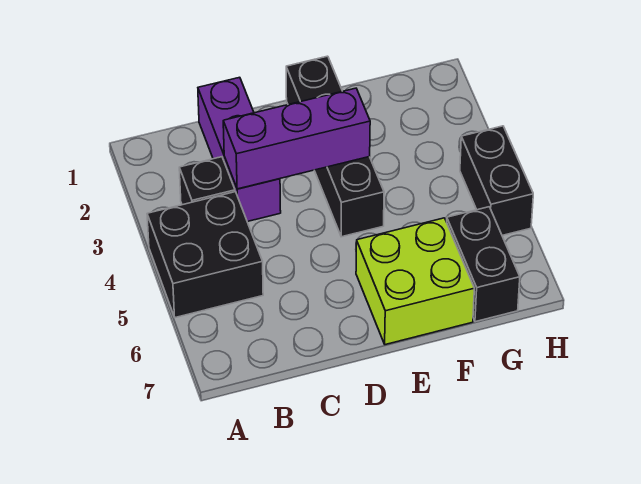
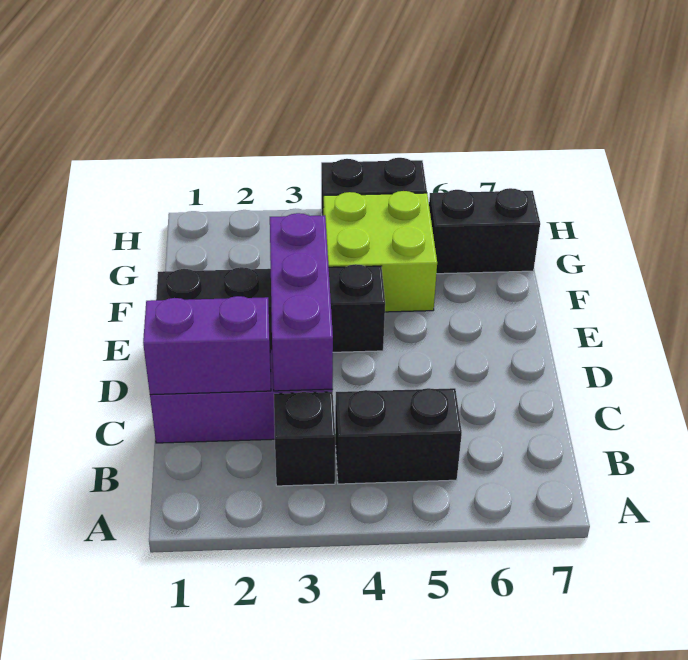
black 2x2 brick [147,192,263,318] -> black 1x2 brick [335,388,462,484]
none -> purple 1x2 brick [143,296,271,395]
lime 2x2 brick [356,218,474,345] -> lime 2x2 brick moved to [323,191,437,312]

